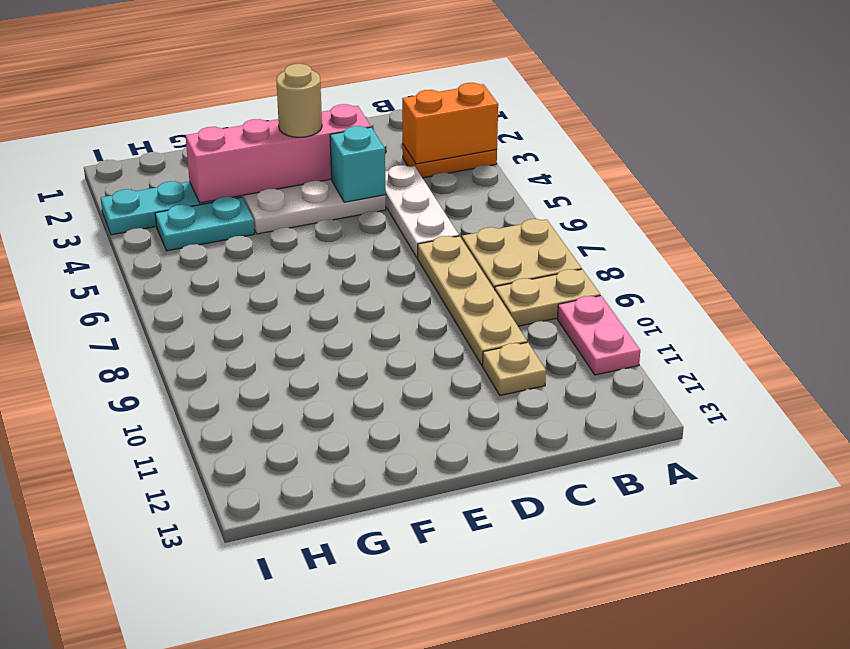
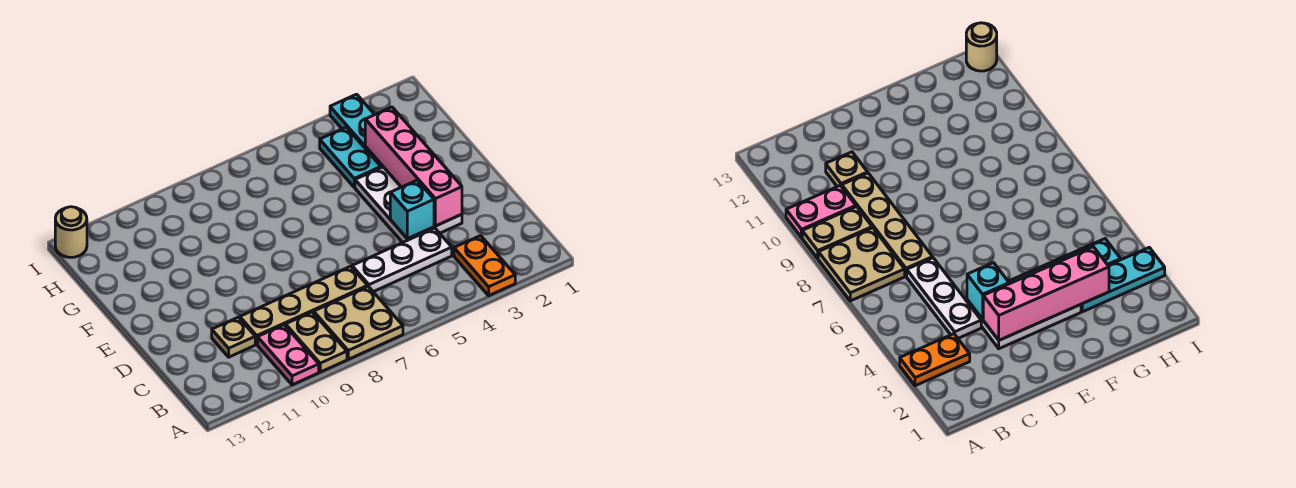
orange 1x2 brick [402,83,498,164] -> none
pink 1x2 plate [558,296,640,375] -> pink 1x2 plate turned to [258,325,319,385]
tan 1x1 round brick [276,64,322,137] -> tan 1x1 round brick moved to [55,207,87,257]

